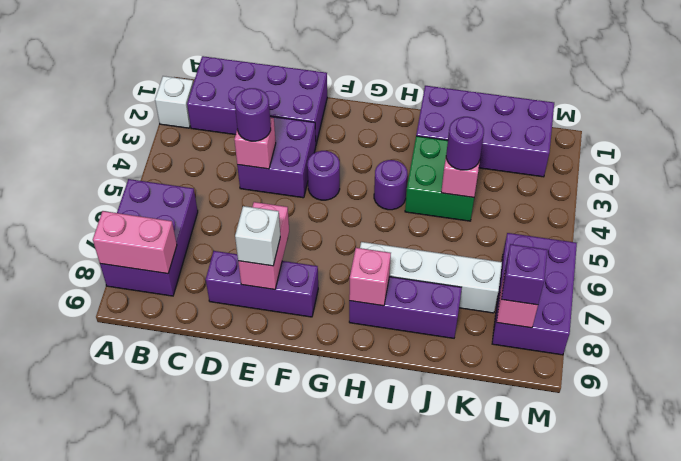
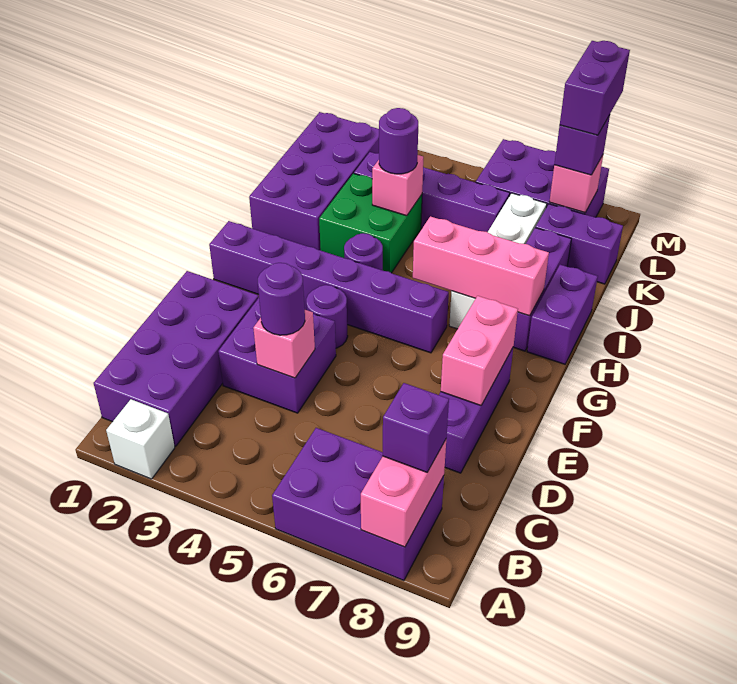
none -> purple 1x1 brick [383,383,449,472]
pink 1x2 brick [238,202,289,290] -> pink 1x2 brick turned to [441,296,518,405]
white 1x1 brick [235,206,280,266] -> none
none -> purple 1x6 brick [209,221,449,353]
pink 1x1 brick [349,248,391,306] -> pink 1x3 brick [413,216,549,316]
none -> purple 1x2 brick [527,265,598,364]
none -> purple 1x4 brick [354,152,510,232]
none -> purple 1x2 brick [536,204,623,284]
none -> purple 1x2 brick [560,41,630,135]

